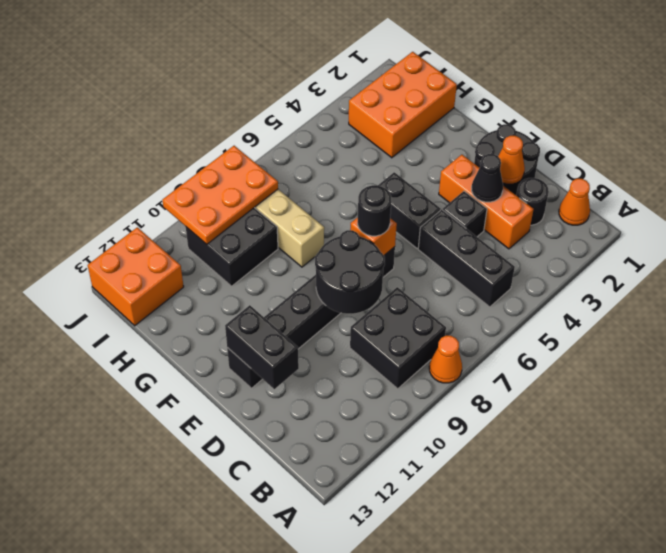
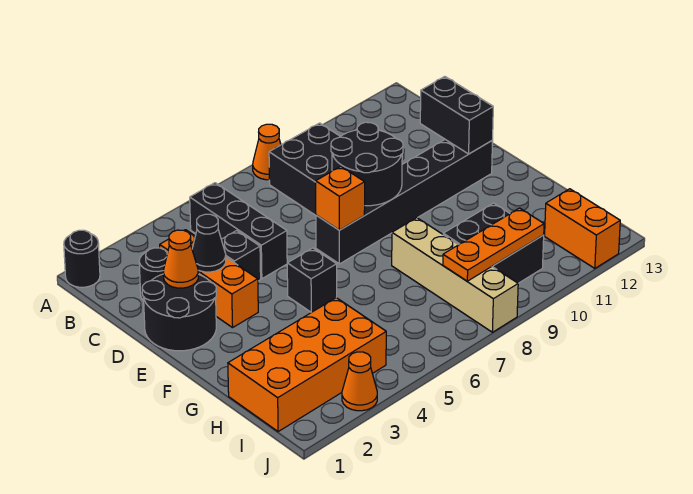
orange 1x1 cone [559,179,590,225] -> orange 1x1 cone moved to [342,352,377,411]
black 1x2 brick [378,172,440,248] -> black 1x1 brick [287,248,337,312]
black 1x1 round brick [358,185,391,236] -> black 1x1 round brick moved to [64,230,100,287]
orange 2x3 brick [349,52,457,158] -> orange 2x4 brick [228,298,386,432]
orange 2x3 plate [162,146,278,244] -> orange 1x3 plate [443,208,544,281]
orange 2x2 brick [88,227,184,326] -> orange 1x2 brick [545,189,620,268]

